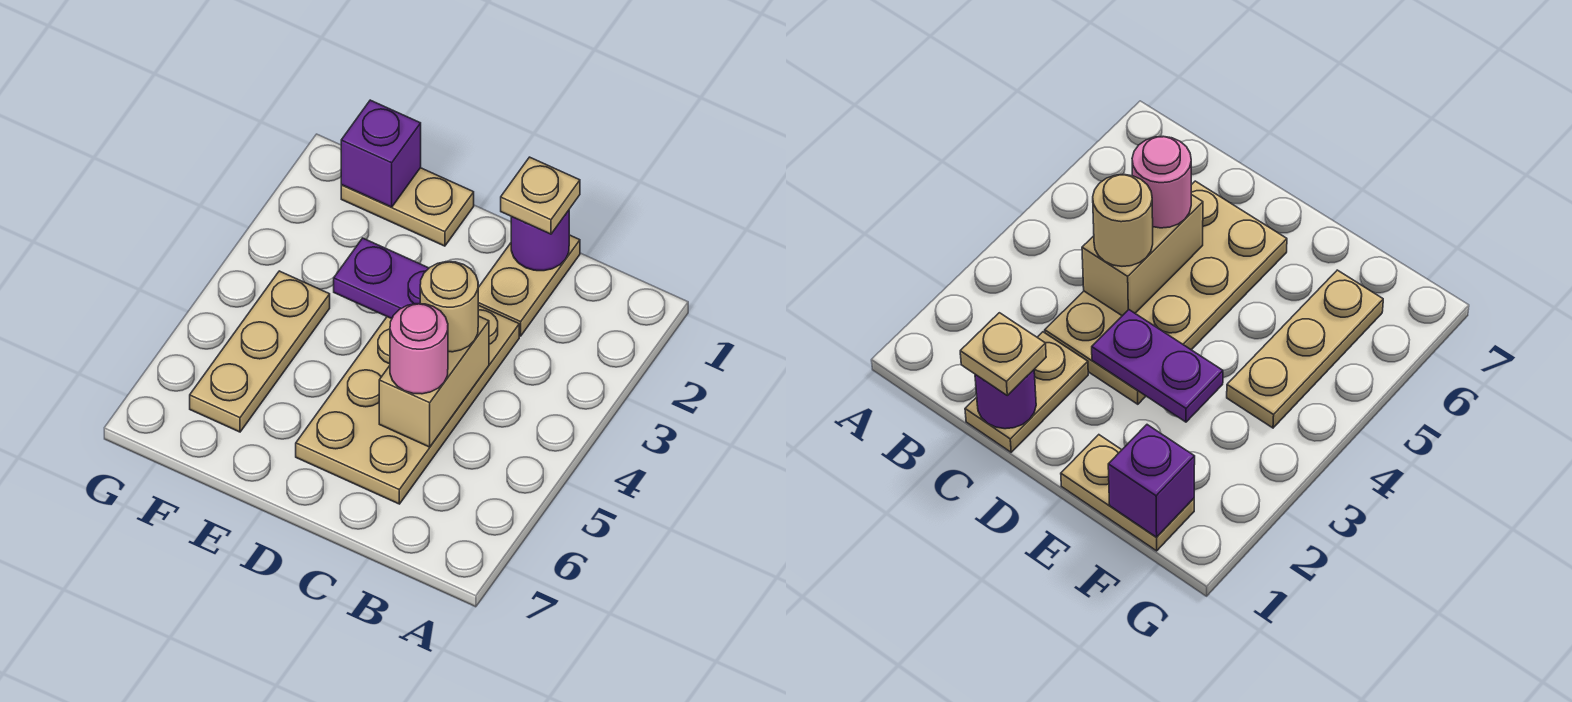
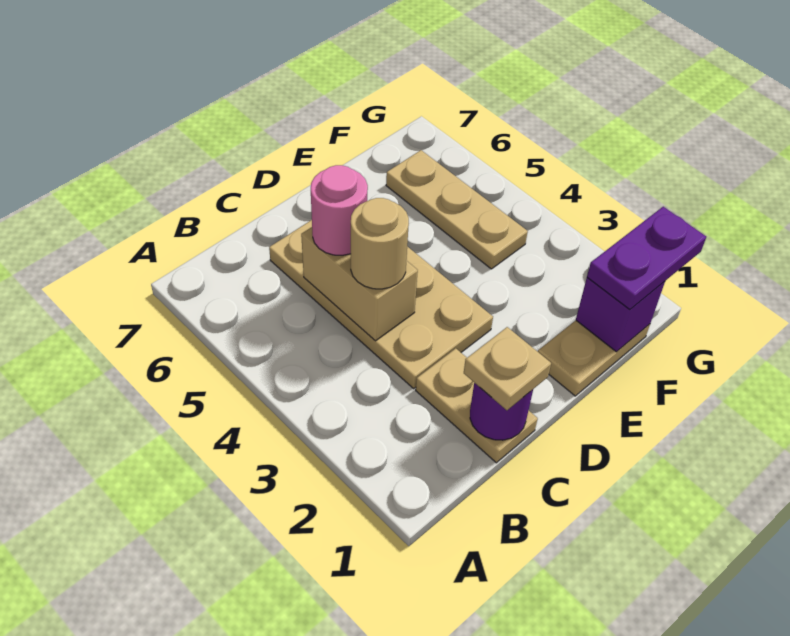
purple 1x2 plate [334,238,429,319] -> purple 1x2 plate moved to [587,207,706,310]

